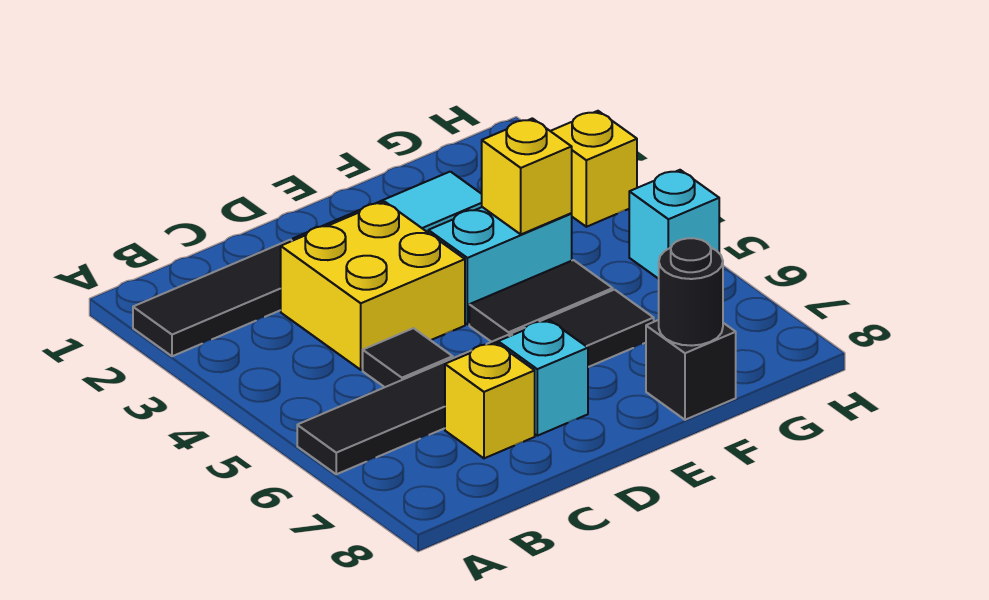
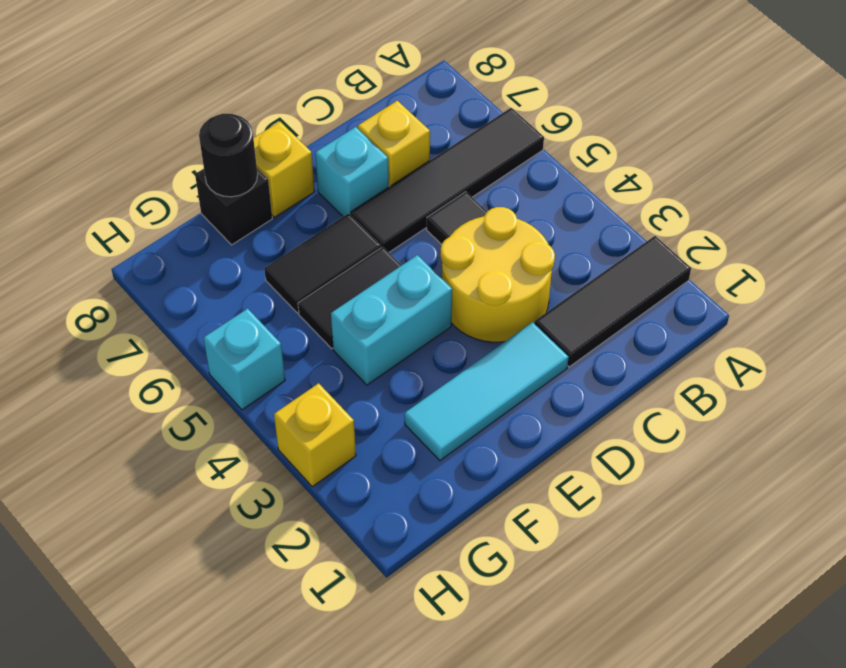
yellow 2x2 brick [281,202,465,370] -> yellow 2x2 round brick [440,207,555,342]
yellow 1x1 brick [482,118,572,234] -> yellow 1x1 brick moved to [253,122,315,217]

